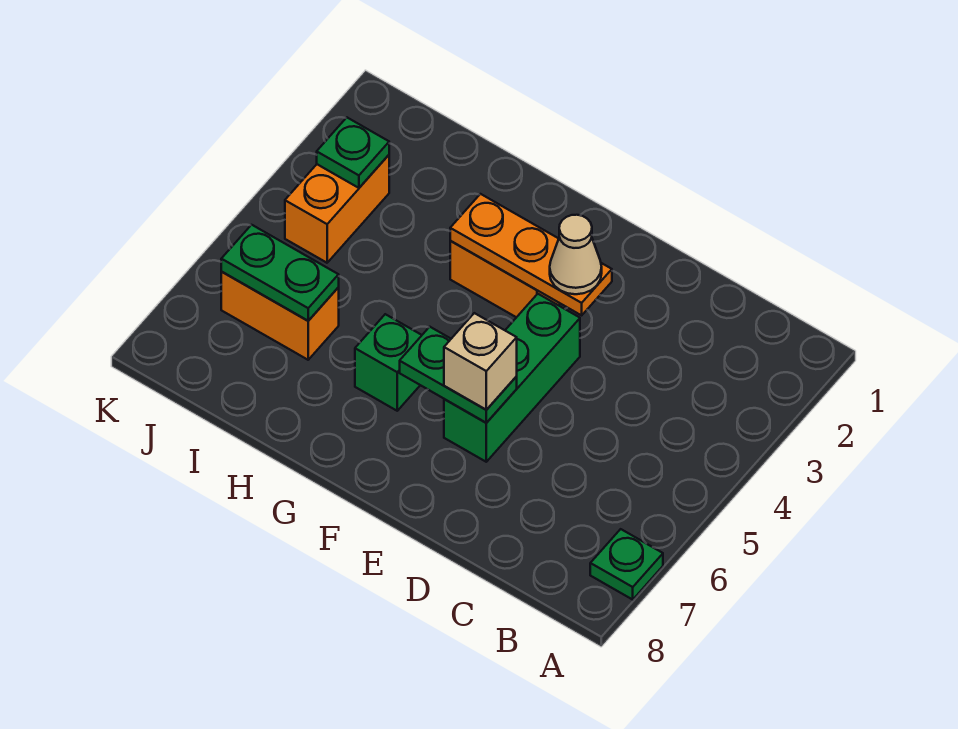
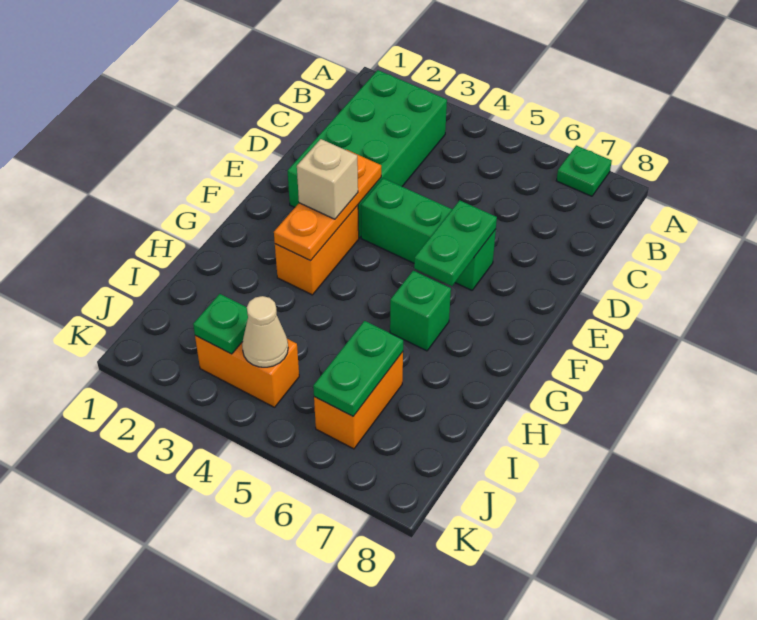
none -> green 2x4 brick [288,70,447,238]
tan 1x1 cone [550,215,602,294] -> tan 1x1 cone moved to [242,296,288,367]
tan 1x1 brick [444,313,517,410] -> tan 1x1 brick moved to [297,139,358,219]

